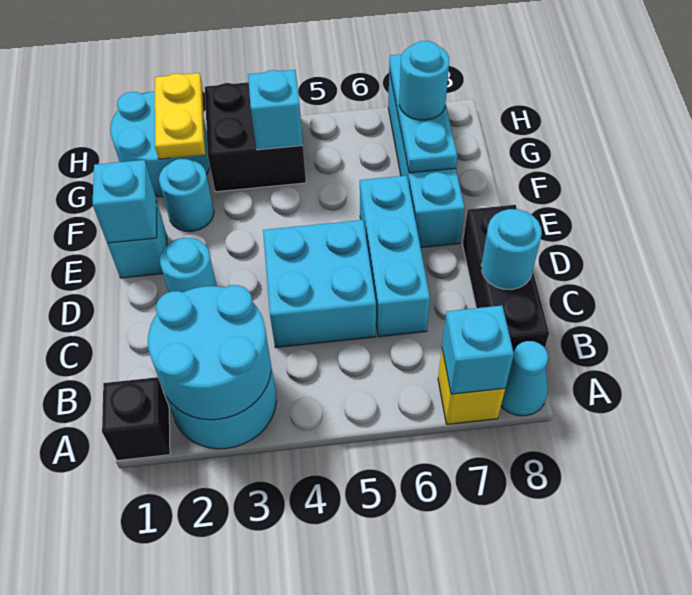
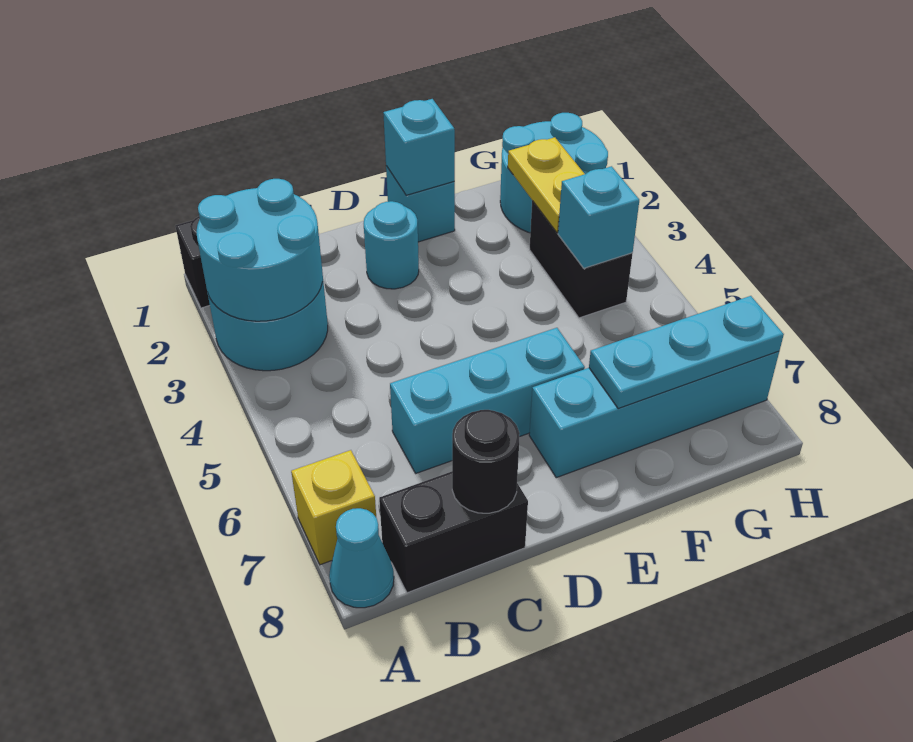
cyan 1x1 brick [442,306,514,394] -> none
black 1x3 brick [463,205,549,352] -> black 1x2 brick [379,472,528,593]
cyan 2x2 brick [263,220,376,348] -> none
cyan 1x1 round brick [481,209,542,290] -> black 1x1 round brick [452,410,520,513]
cyan 1x1 round brick [159,159,214,231] -> none
yellow 1x2 plate [155,73,205,159] -> yellow 1x2 plate turned to [508,137,584,232]
black 2x2 brick [205,82,306,192] -> black 1x2 brick [530,201,632,318]
cyan 1x1 round brick [399,41,449,120] -> none

